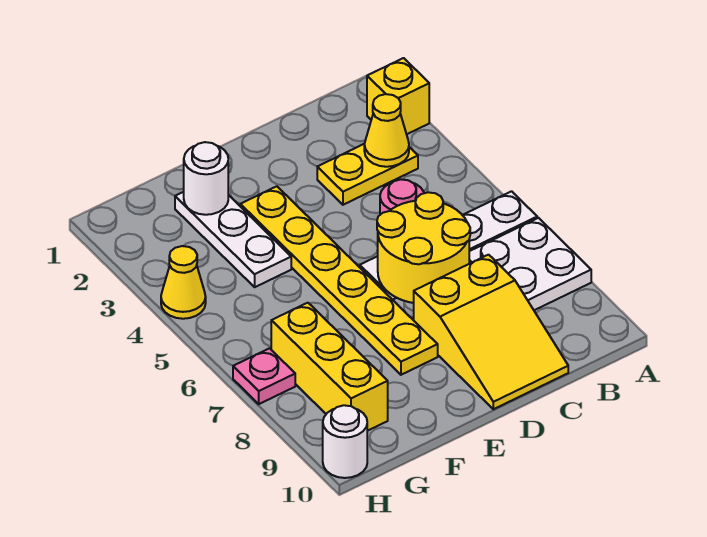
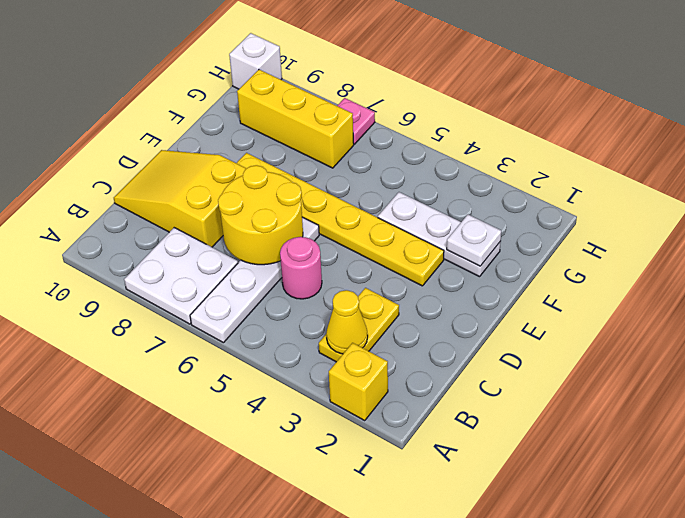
white 1x1 round brick [184,142,228,215] -> white 1x1 plate [447,215,501,266]
yellow 1x1 cone [161,246,206,319] -> none
white 1x1 round brick [323,405,367,478] -> white 1x1 brick [229,33,282,89]

